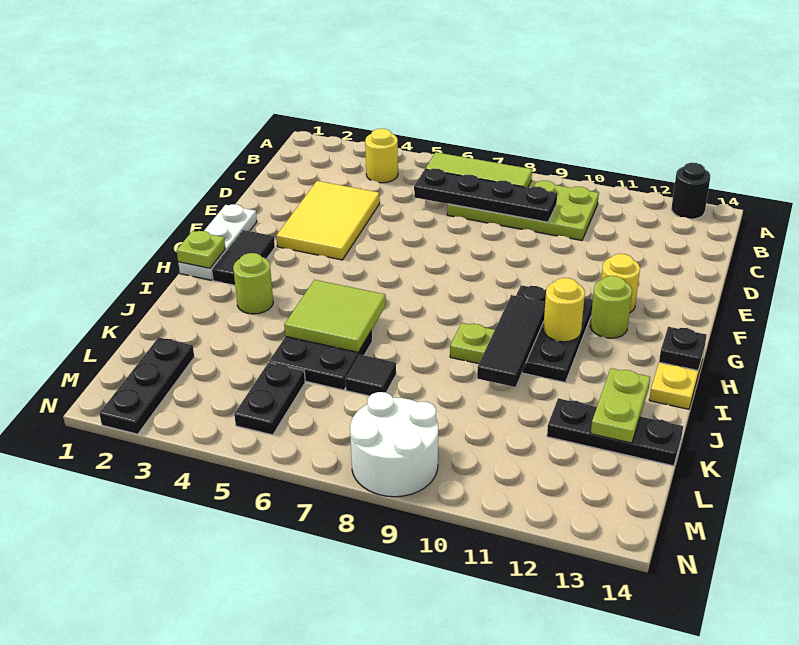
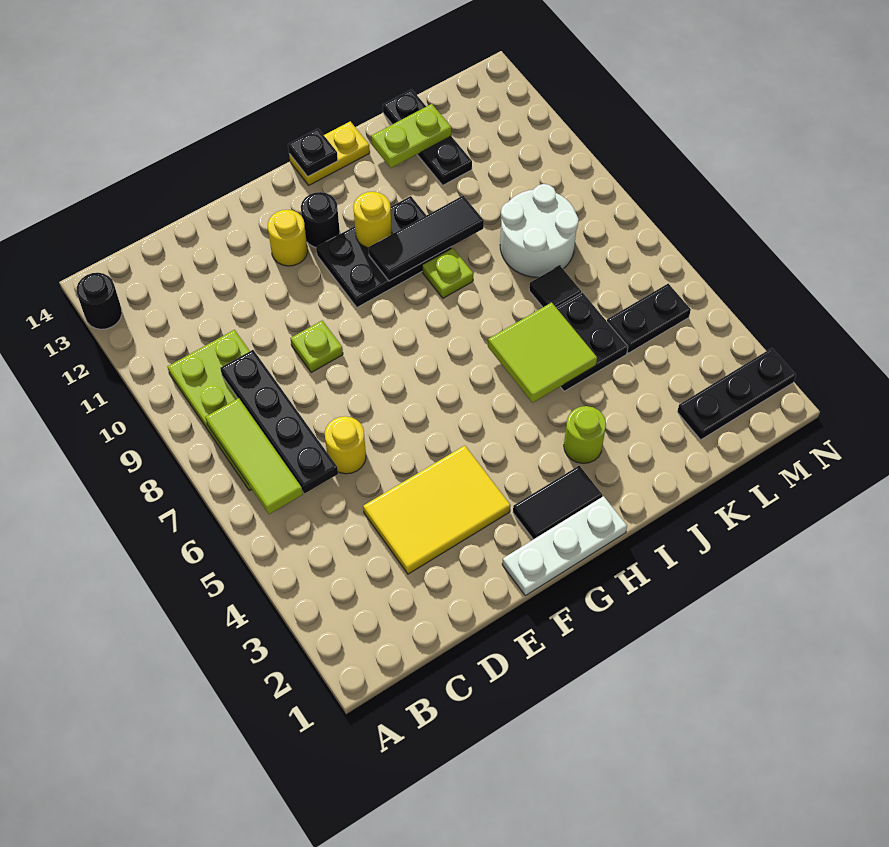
yellow 1x1 round brick [365,129,398,183] -> yellow 1x1 round brick moved to [325,416,366,474]
lime 1x1 round brick [590,276,632,338] -> black 1x1 round brick [301,192,340,248]
lime 1x1 plate [177,231,225,268] -> lime 1x1 plate moved to [291,321,343,373]
white 2x2 round brick [350,392,438,497] -> white 2x2 round brick moved to [500,184,579,277]

